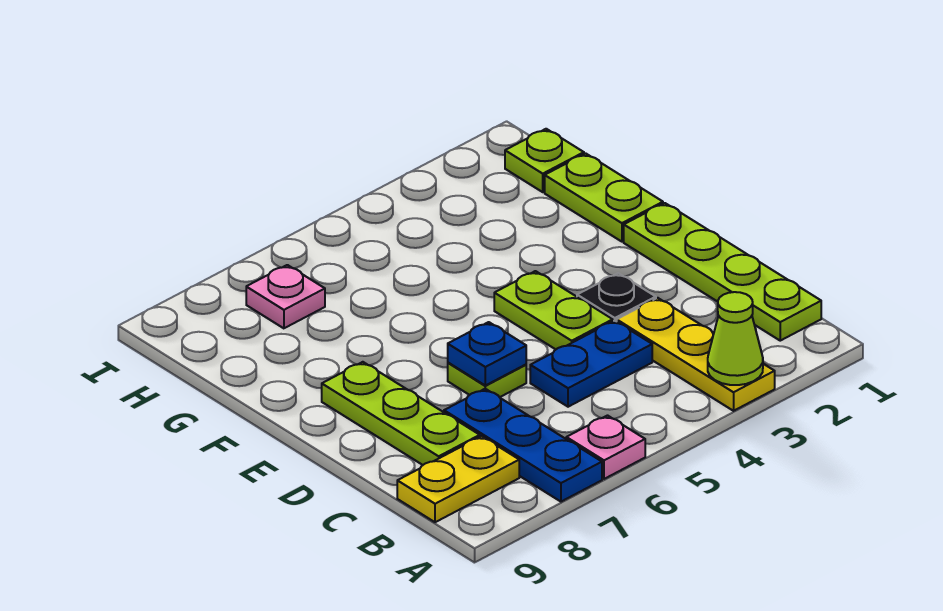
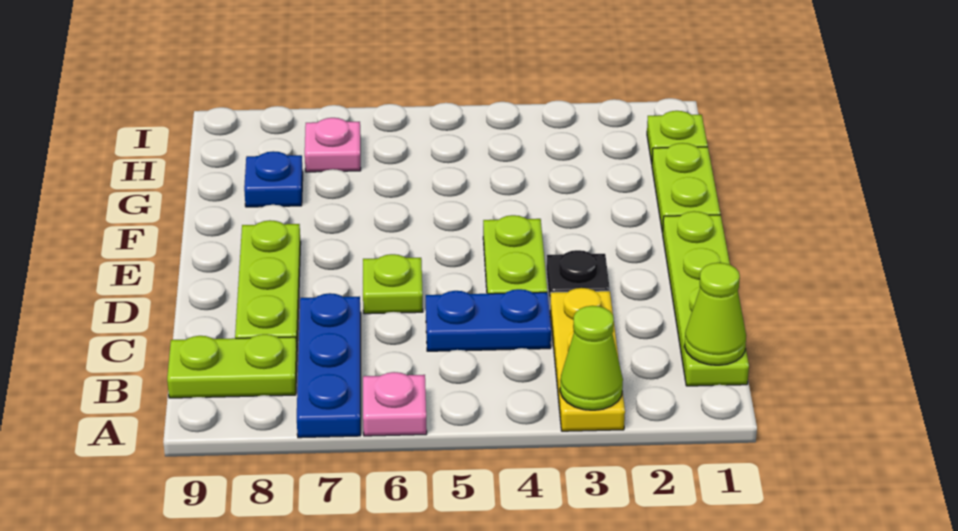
none -> lime 1x1 cone [684,263,746,365]
yellow 1x2 plate [397,436,519,522] -> lime 1x2 plate [167,334,297,398]
blue 1x1 plate [448,322,526,385] -> blue 1x1 plate moved to [244,151,303,207]

